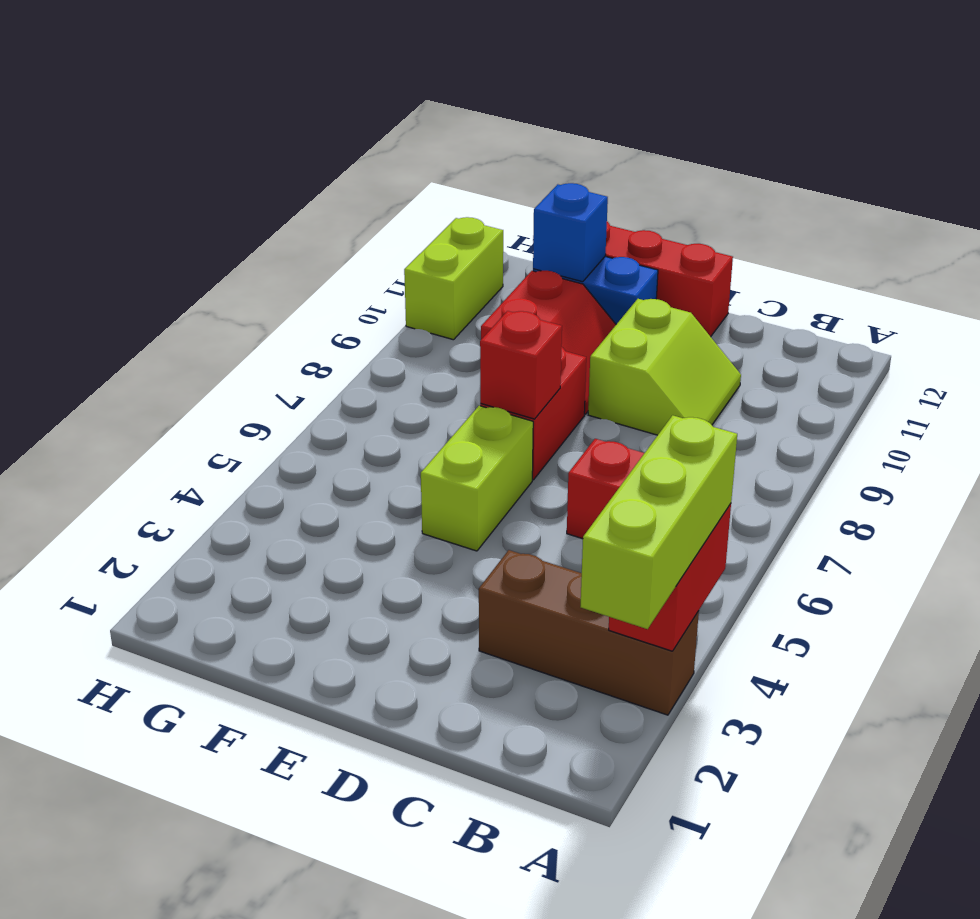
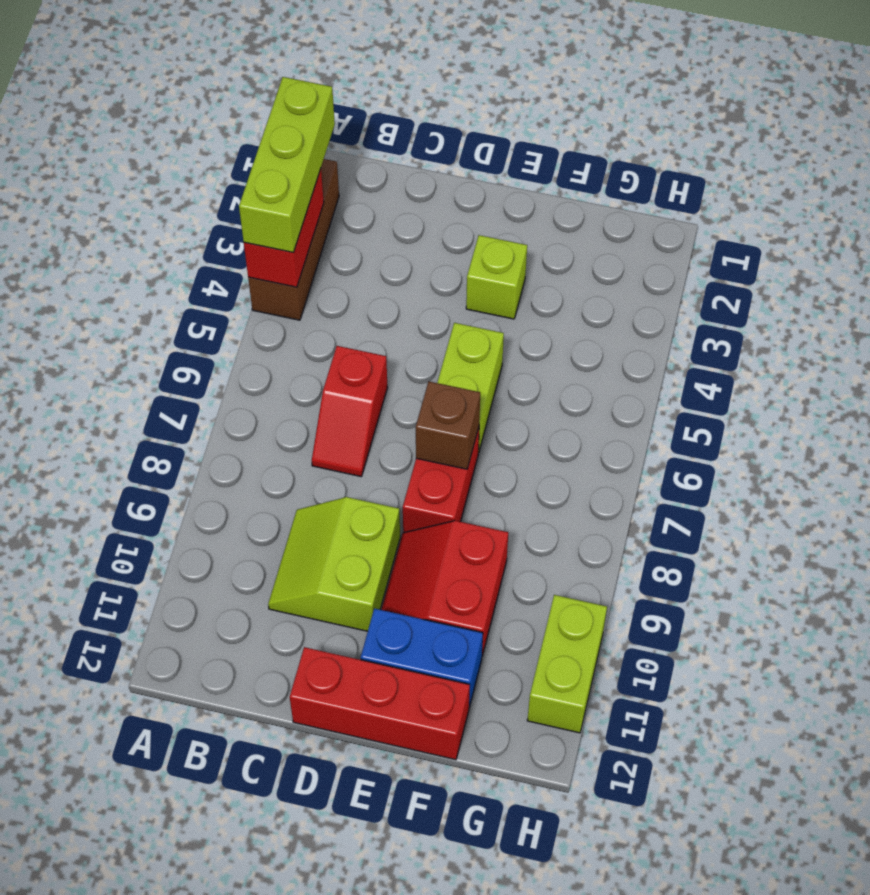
brown 1x3 brick [479,550,699,715] -> brown 1x3 brick turned to [248,159,339,320]
none -> lime 1x1 brick [466,235,527,319]
red 1x1 brick [480,311,562,419] -> brown 1x1 brick [416,382,480,469]
blue 1x1 brick [533,183,608,282] -> none

